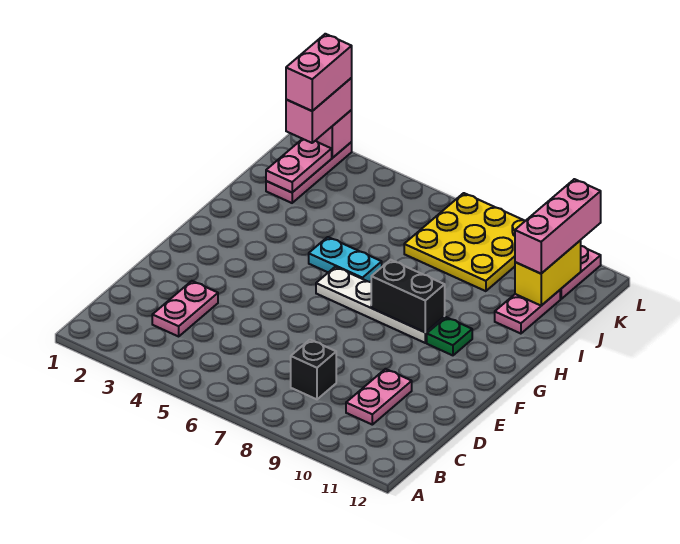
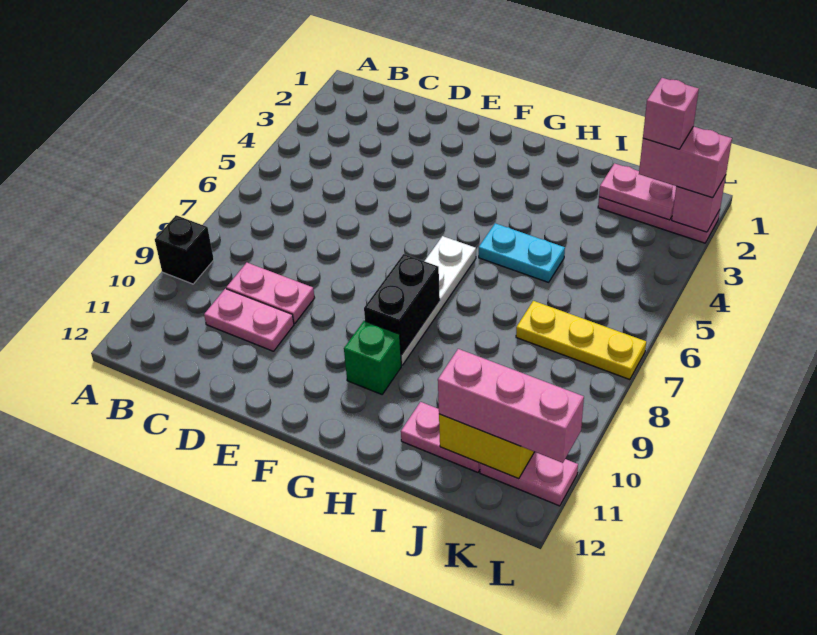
pink 1x2 plate [152,281,218,336] -> pink 1x2 plate moved to [226,263,315,324]
black 1x1 brick [291,340,336,399] -> black 1x1 brick moved to [155,215,214,284]
green 1x1 plate [427,317,472,355] -> green 1x1 brick [344,321,401,394]
cyan 1x2 plate [309,237,382,282] -> cyan 1x2 plate turned to [479,223,565,282]
yellow 3x3 plate [404,193,525,291] -> yellow 1x3 plate [516,301,646,380]
pink 1x2 brick [286,34,352,111] -> pink 1x1 brick [643,78,699,149]

